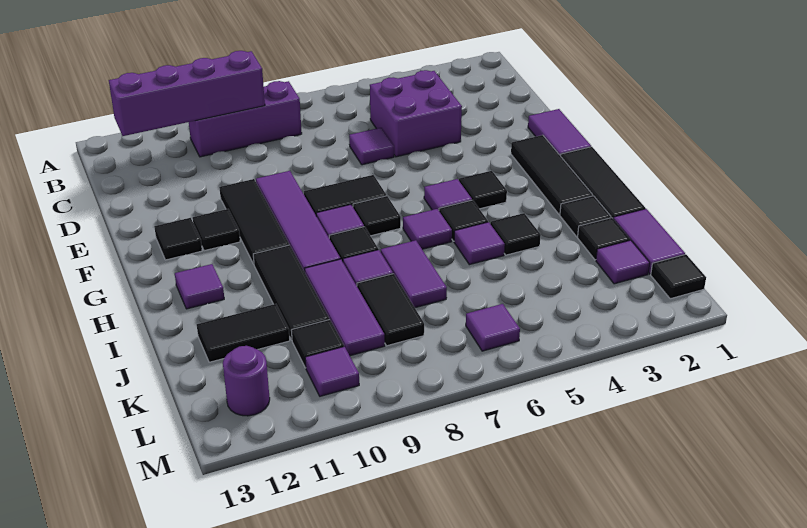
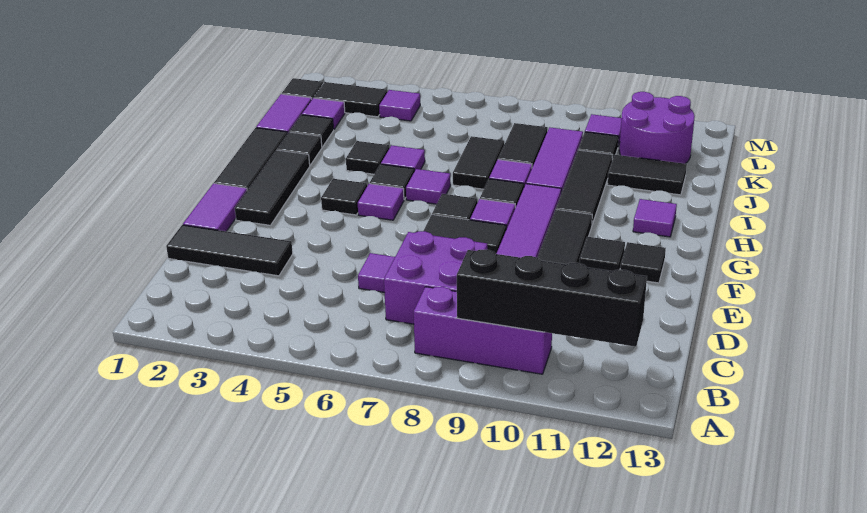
purple 1x4 brick [109,51,265,136] -> black 1x4 brick [457,249,647,347]
purple 2x2 brick [370,70,462,157] -> purple 2x2 brick moved to [384,231,487,324]
none -> black 1x3 tile [166,225,293,276]
purple 1x2 tile [381,240,447,308] -> black 1x2 tile [453,136,504,189]
none -> black 1x2 tile [314,82,387,117]
purple 1x1 tile [466,304,520,351] -> purple 1x1 tile moved to [379,90,420,121]
purple 1x1 round brick [223,346,270,416] -> purple 2x2 round brick [619,92,695,164]

